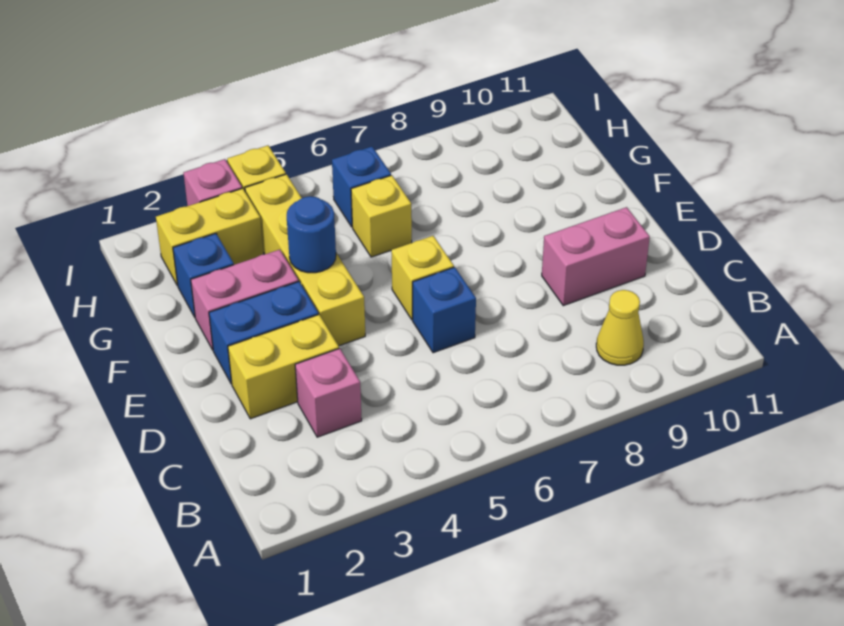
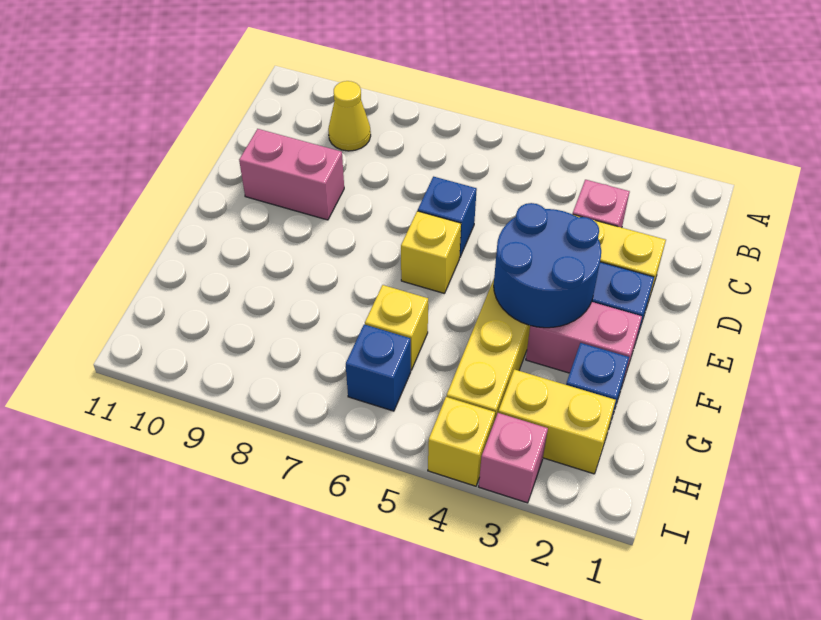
blue 1x1 round brick [287,196,336,273] -> blue 2x2 round brick [494,203,601,328]

